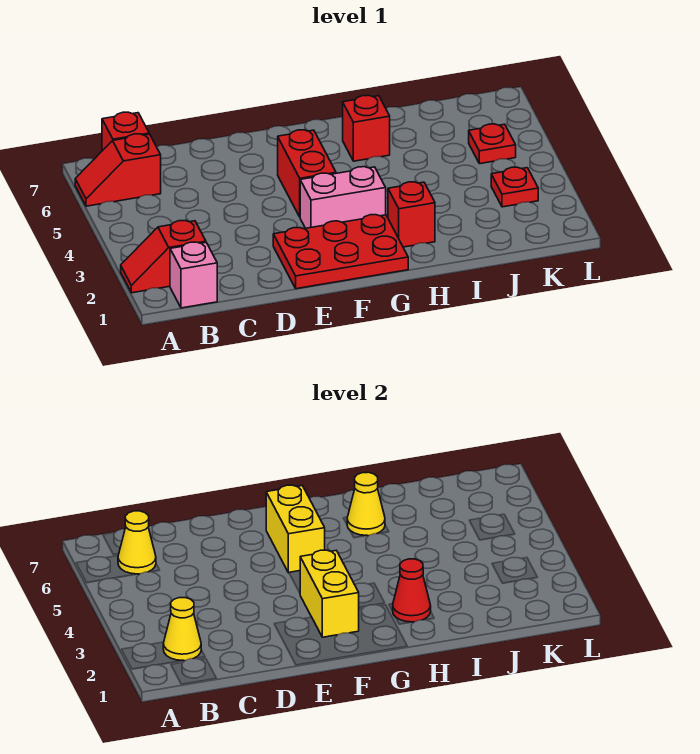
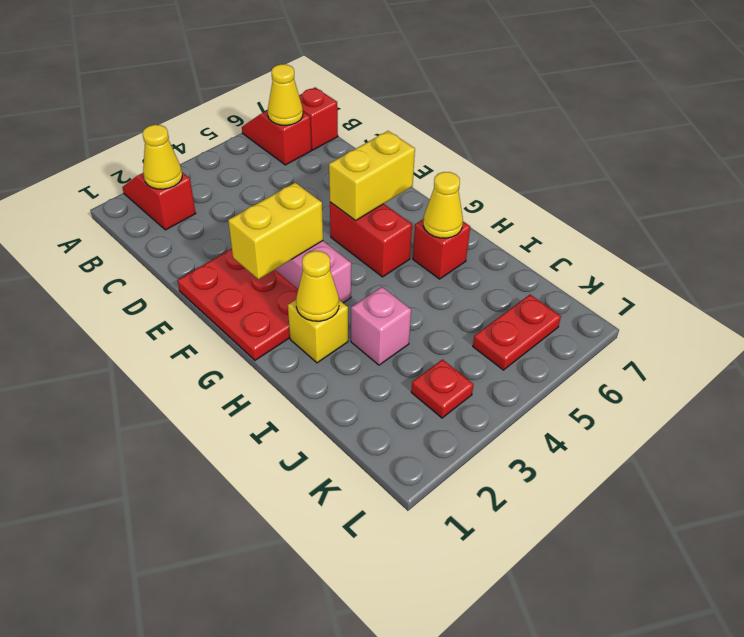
pink 1x1 brick [170,242,217,308] -> pink 1x1 brick moved to [351,287,411,365]
red 1x2 brick [278,130,336,217] -> red 1x2 brick turned to [330,202,412,277]
red 1x1 brick [388,182,435,247] -> yellow 1x1 brick [288,300,348,363]
red 1x1 cone [393,559,431,622] -> yellow 1x1 cone [296,251,339,321]
red 1x1 plate [469,124,516,164] -> red 1x2 plate [473,295,561,370]

